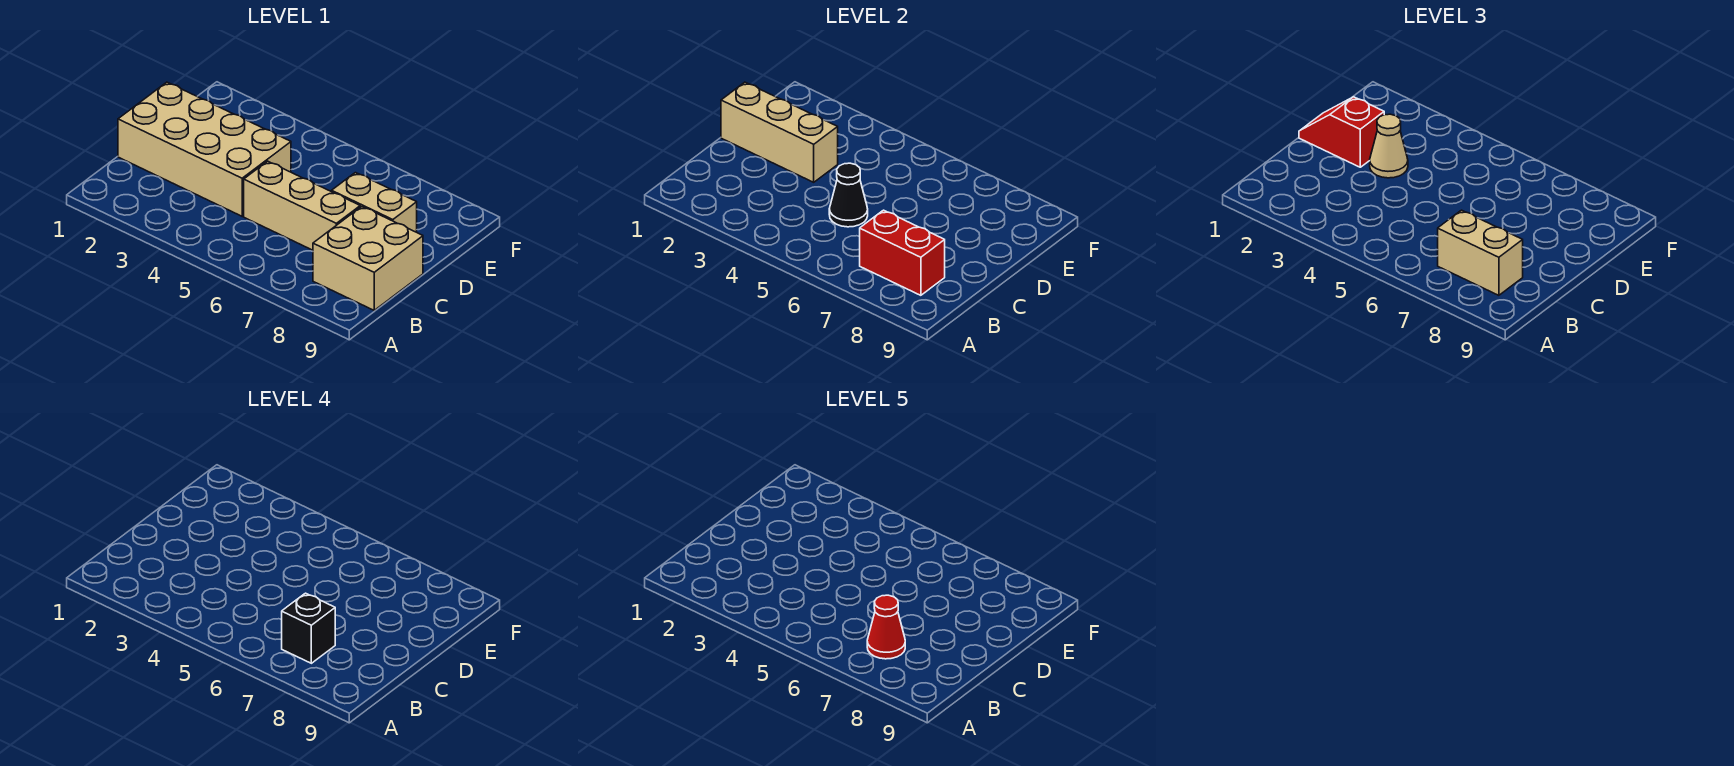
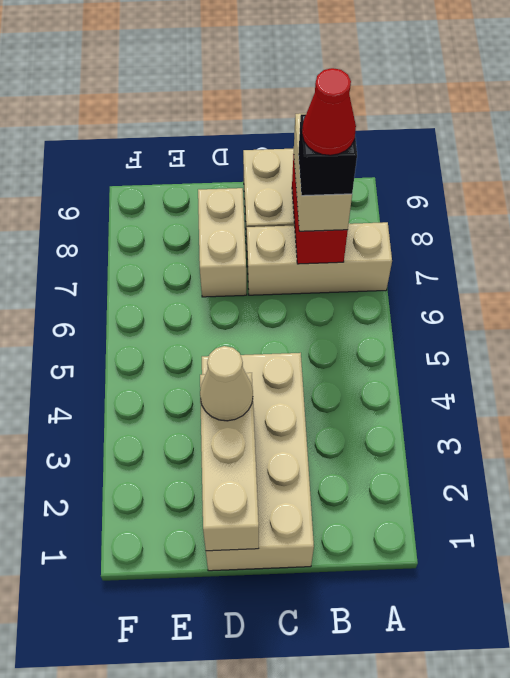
tan 1x3 brick [244,161,360,250] -> tan 1x3 brick turned to [247,222,392,295]
black 1x1 cone [829,163,868,227] -> none
red 1x2 slope [1299,97,1384,167] -> none

